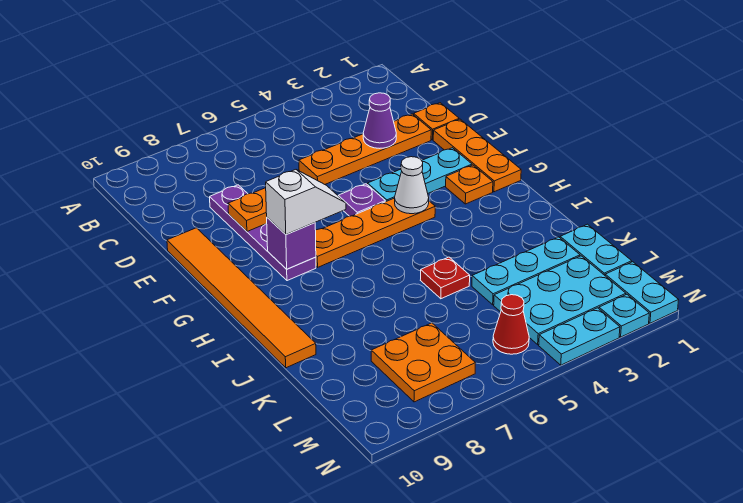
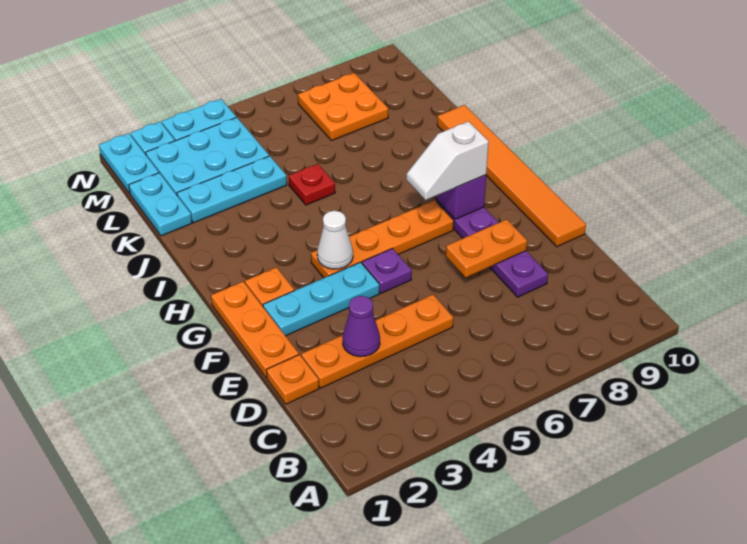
red 1x1 cone [493,295,529,354] -> none

